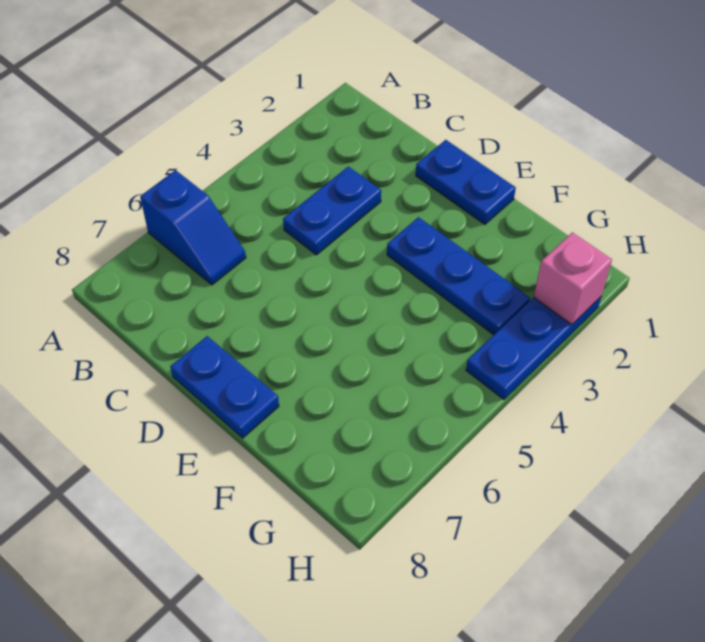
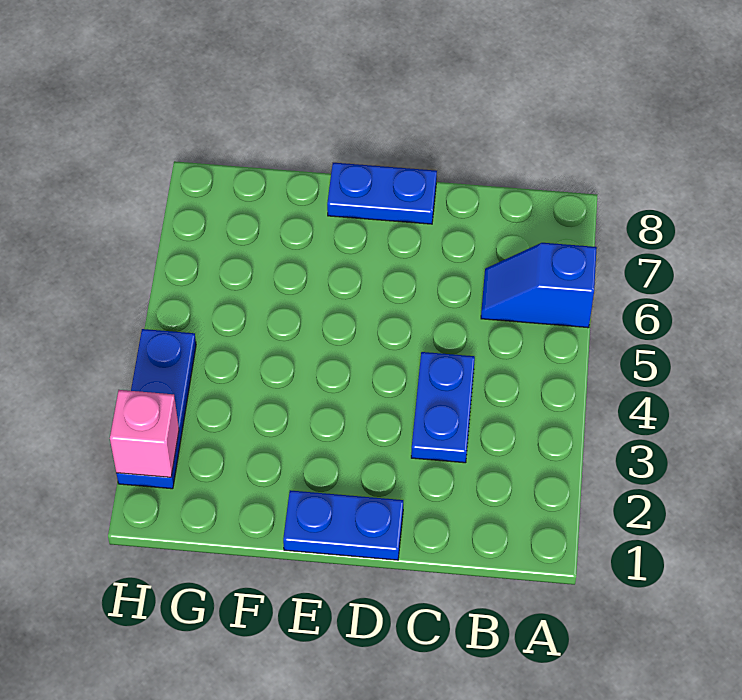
blue 1x3 plate [387,217,530,335] -> none

